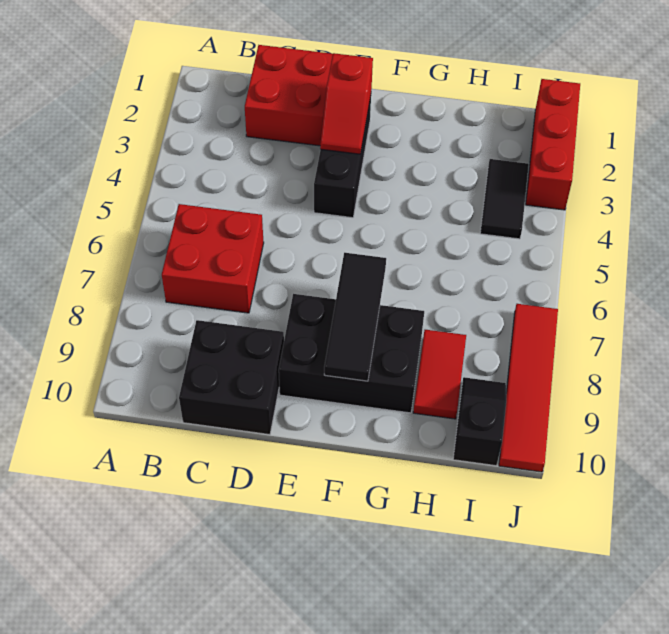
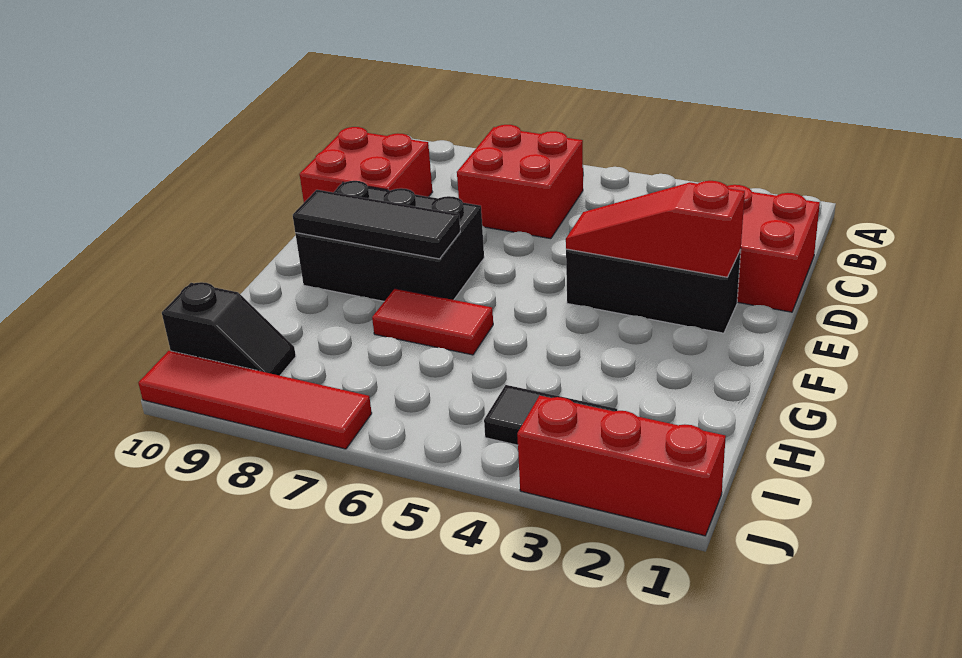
black 2x2 brick [179,320,284,435] -> red 2x2 brick [300,127,432,202]
red 1x2 slope [320,53,373,154] -> red 1x3 slope [566,181,745,277]
black 2x3 brick [279,294,424,413] -> black 2x3 brick turned to [295,181,484,301]
red 1x2 tile [413,330,466,419] -> red 1x2 tile moved to [372,289,493,355]

